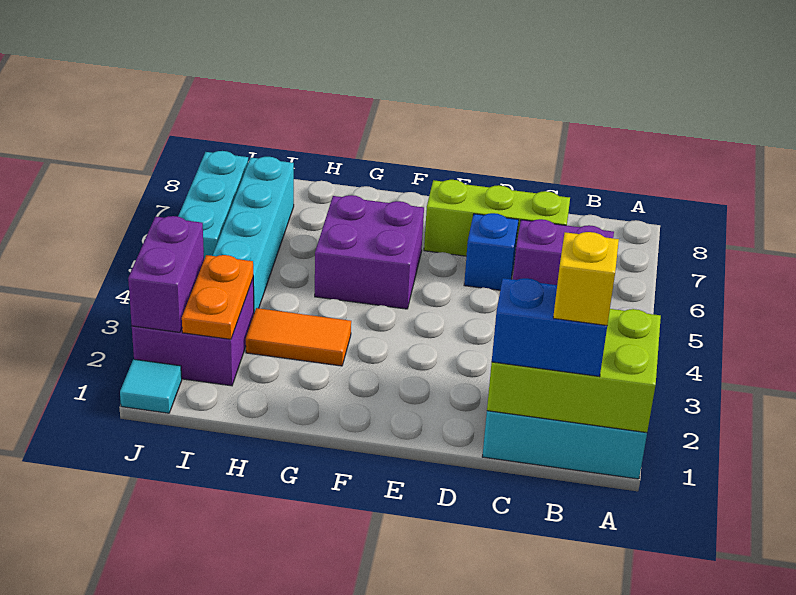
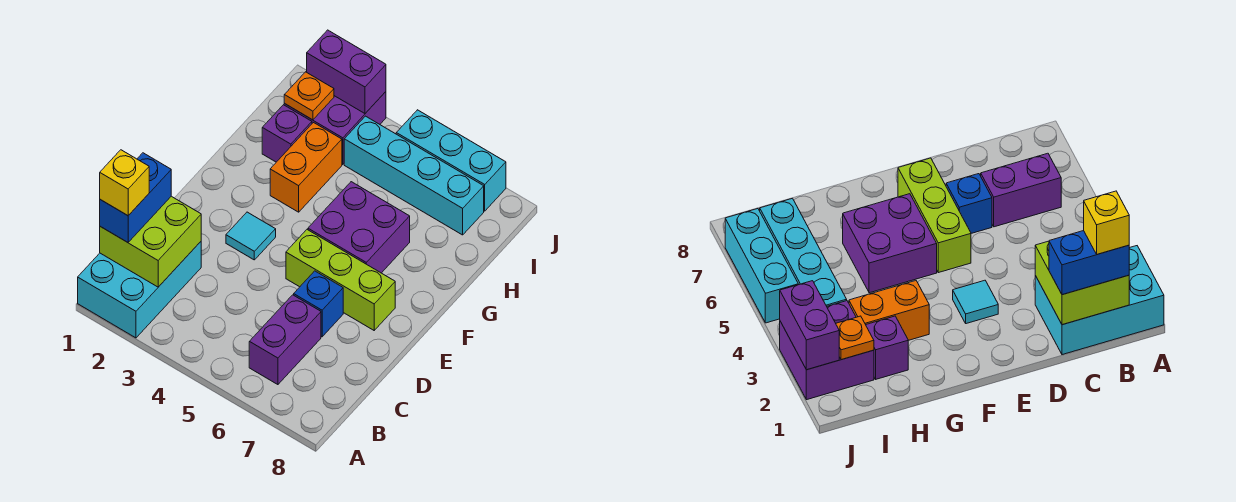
lime 2x3 brick [487,309,661,433] -> lime 2x2 brick [100,196,201,287]
lime 1x3 brick [424,180,570,262] -> lime 1x3 brick turned to [286,230,395,330]
orange 1x2 tile [246,308,351,366] -> orange 1x2 brick [270,123,342,212]
none -> purple 1x1 brick [262,105,312,162]
orange 1x2 plate [182,255,253,339] -> orange 1x1 plate [284,72,334,120]
cyan 1x1 tile [120,359,182,413] -> cyan 1x1 tile moved to [226,212,276,260]

